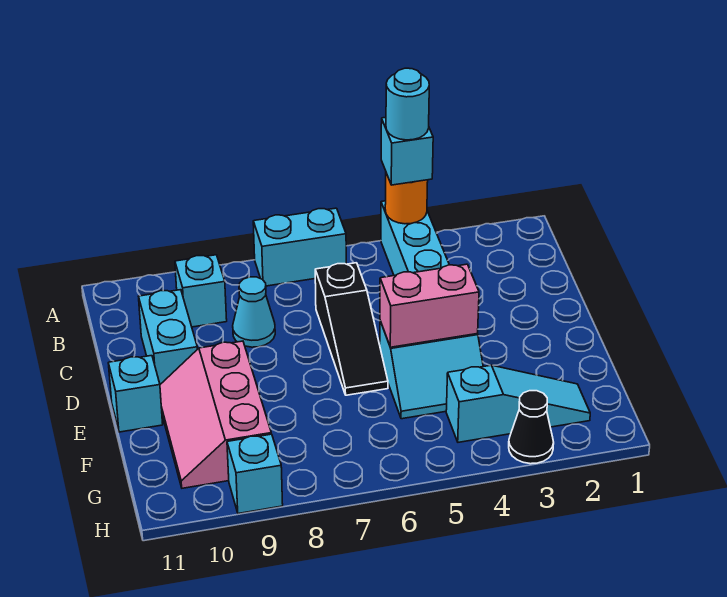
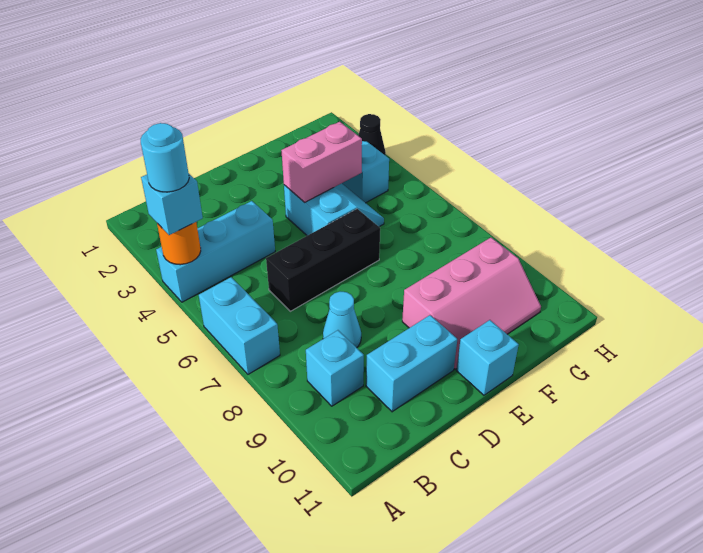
black 1x3 slope [315,263,388,395] -> black 1x3 brick [266,209,380,311]
pink 1x2 brick [380,264,479,347] -> pink 1x2 brick turned to [281,122,362,202]
cyan 1x1 brick [227,434,283,514] -> none

